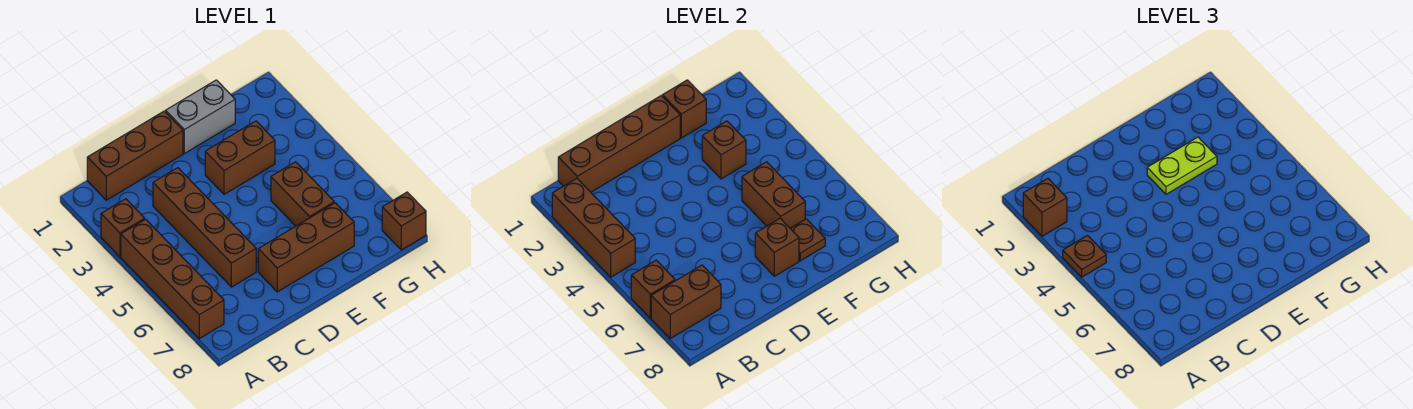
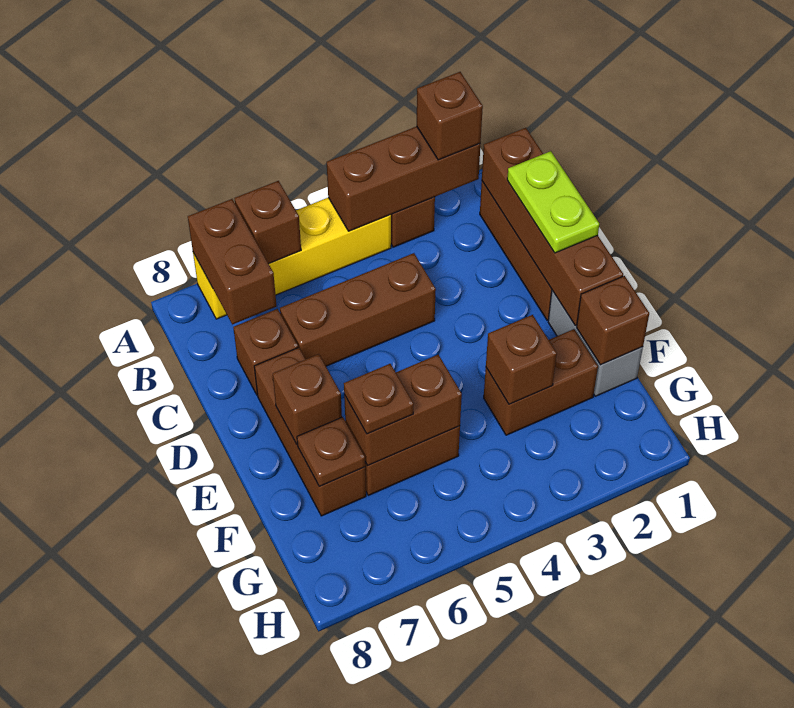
brown 1x4 brick [121,219,224,339] -> yellow 1x4 brick [193,198,391,319]
brown 1x1 plate [1063,236,1106,277] -> brown 1x1 plate moved to [344,364,414,434]
brown 1x4 brick [153,168,256,287] -> brown 1x3 brick [280,253,436,366]
brown 1x2 brick [205,121,275,194] -> brown 1x2 brick turned to [484,329,598,435]
lime 1x2 plate [1147,137,1217,194] -> lime 1x2 plate moved to [507,151,599,253]
brown 1x1 brick [382,192,426,250] -> brown 1x1 brick moved to [233,309,298,395]

